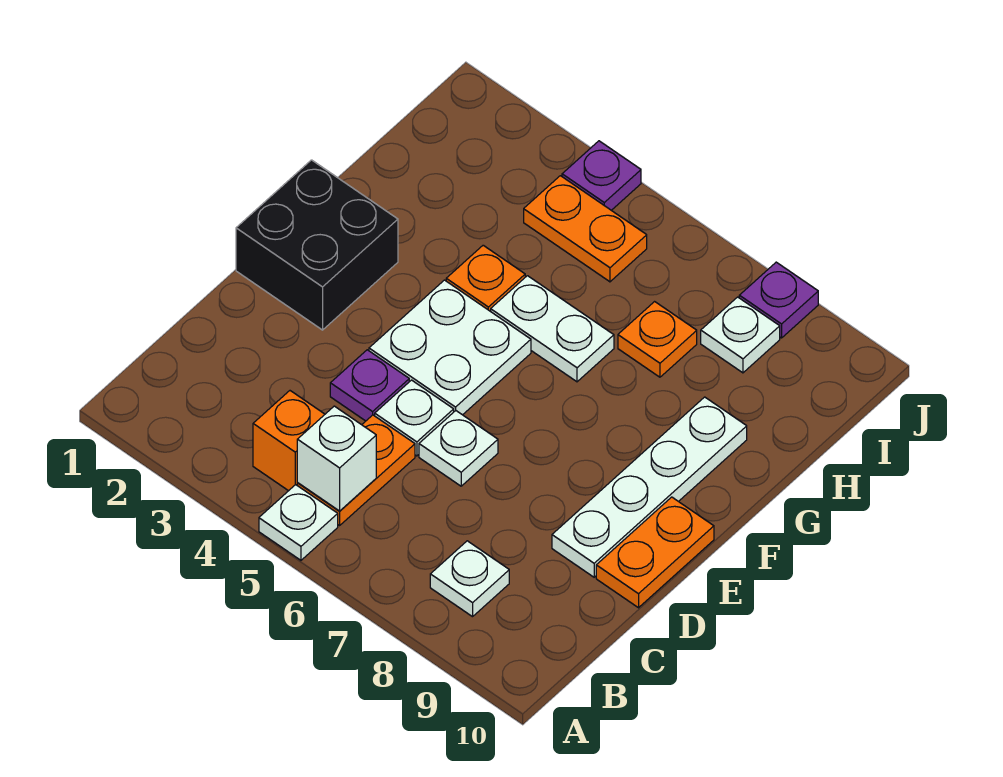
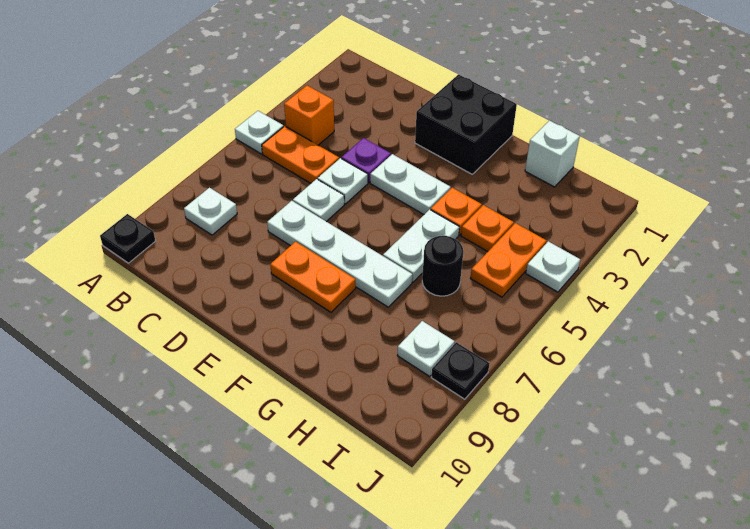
none -> black 1x1 plate [100,214,156,263]
white 1x1 brick [297,406,376,511] -> white 1x1 brick moved to [525,121,580,187]
white 1x4 plate [552,397,747,577] -> white 1x4 plate moved to [267,201,412,307]
orange 1x2 plate [596,497,714,608] -> orange 1x2 plate moved to [270,242,356,312]
white 2x2 plate [369,280,531,415] -> white 1x2 plate [370,154,451,214]
none -> black 1x1 round brick [422,236,463,296]
orange 1x1 plate [618,302,697,377] -> orange 1x1 plate moved to [461,205,514,252]
purple 1x1 plate [562,141,641,210] -> white 1x1 plate [526,241,580,292]
purple 1x1 plate [739,262,818,338] -> black 1x1 plate [431,342,490,399]

